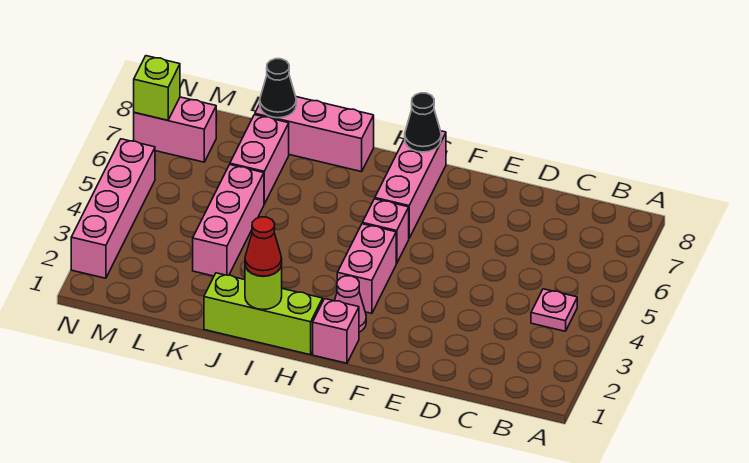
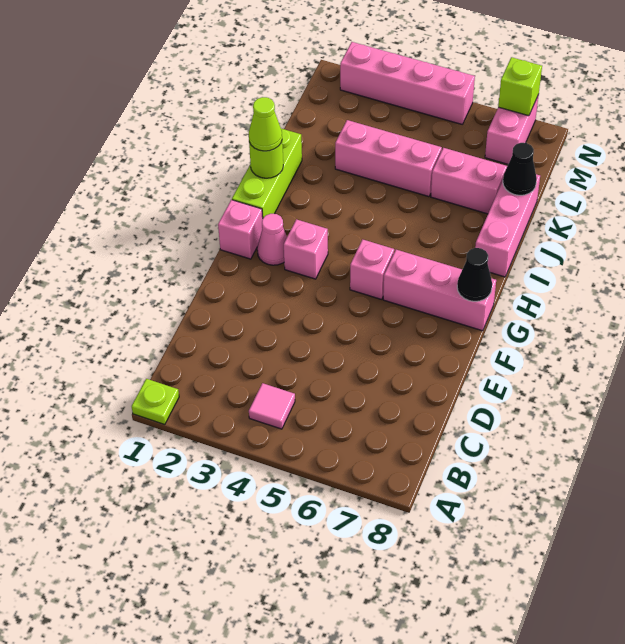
none -> lime 1x1 plate [132,379,179,425]
pink 1x1 plate [531,289,577,331] -> pink 1x1 tile [249,383,295,429]
pink 1x2 brick [337,224,396,313] -> pink 1x1 brick [284,219,328,279]
red 1x1 cone [245,217,282,276] -> lime 1x1 cone [249,97,282,151]

